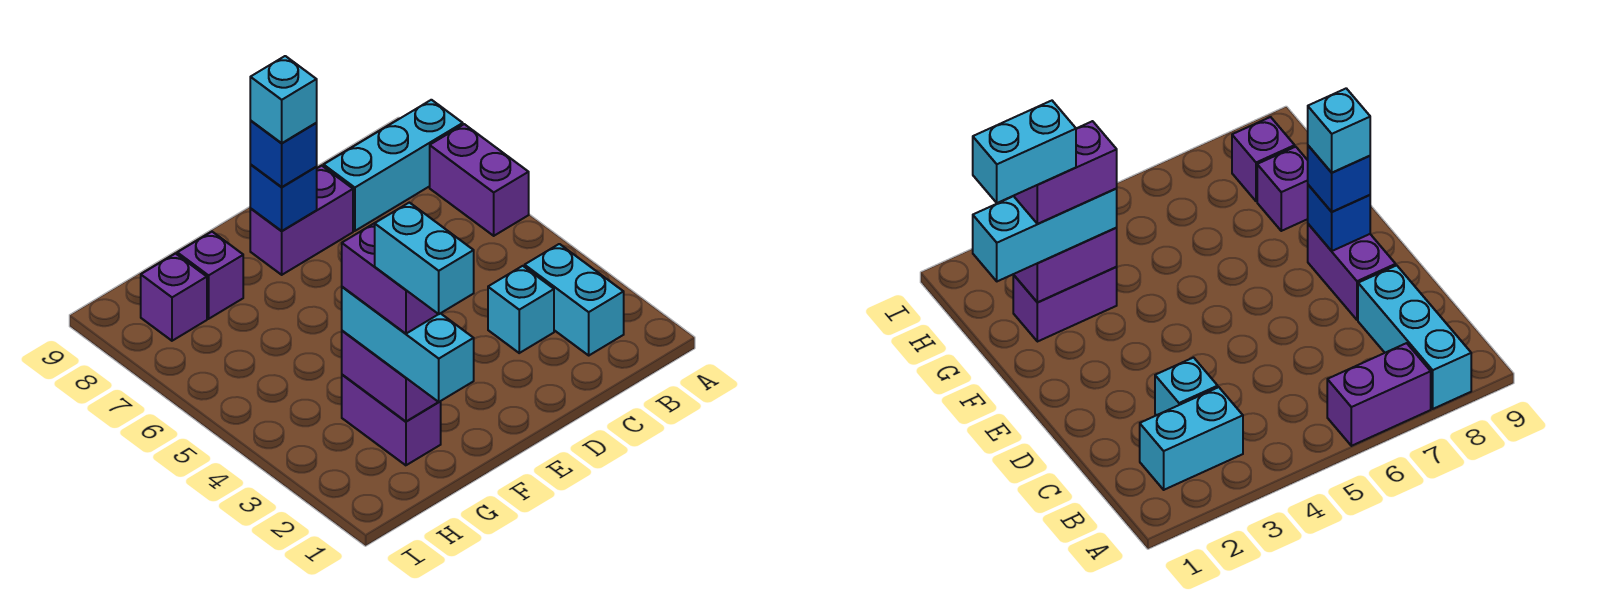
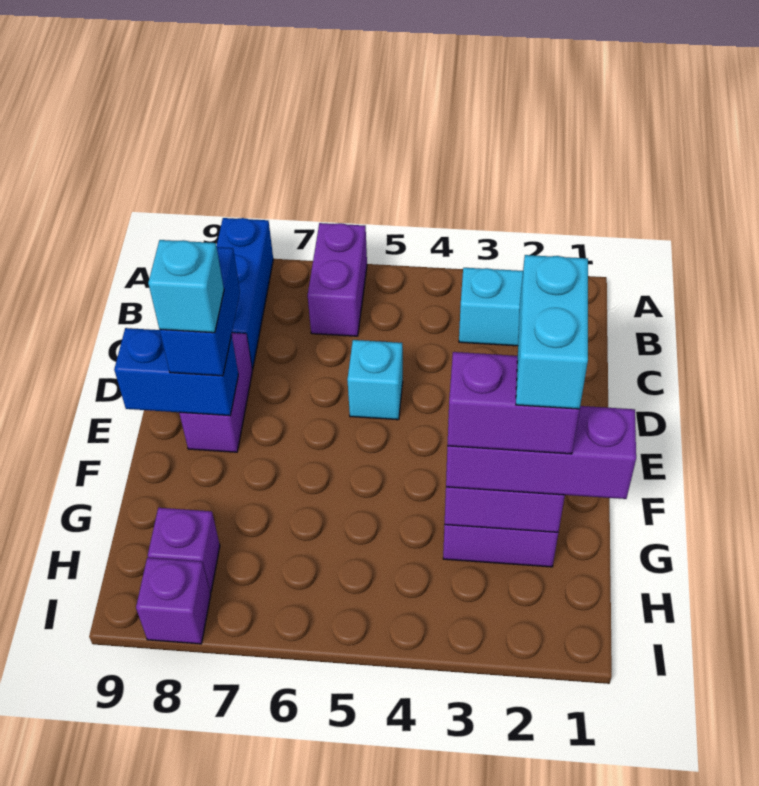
purple 1x2 brick [430,124,529,236] -> purple 1x2 brick turned to [308,223,367,336]
cyan 1x3 brick [324,100,463,231] -> blue 1x3 brick [217,218,273,369]
cyan 1x1 brick [488,266,554,353] -> cyan 1x1 brick moved to [347,340,403,420]
blue 1x1 brick [250,165,317,231] -> blue 1x2 brick [114,328,238,416]
blue 1x1 brick [250,121,317,187] -> blue 1x2 brick [160,247,240,376]
cyan 1x3 brick [342,287,474,402] -> purple 1x3 brick [446,406,636,499]
cyan 1x2 brick [375,203,474,314] -> cyan 1x2 brick turned to [516,255,588,409]
purple 1x1 brick [177,232,243,319] -> purple 1x1 brick moved to [136,558,211,644]

